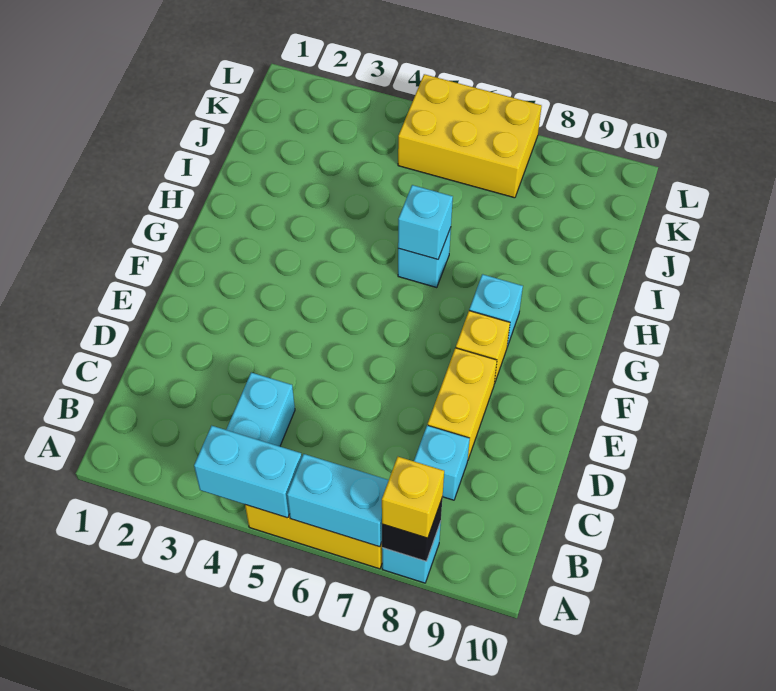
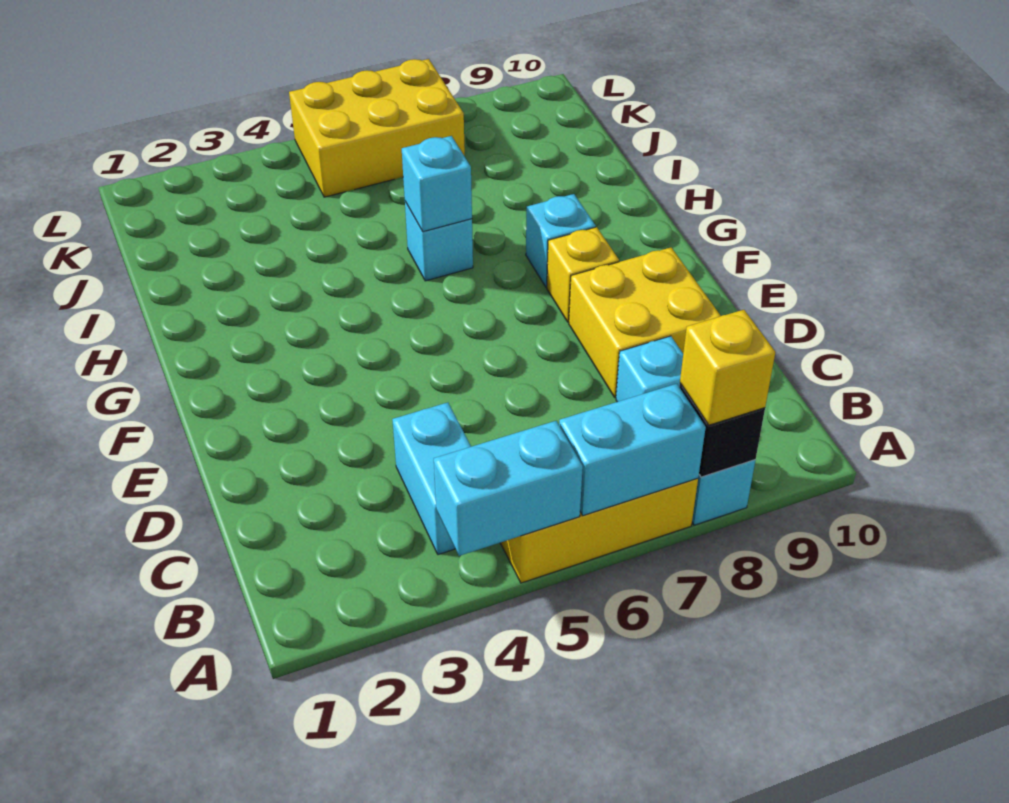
yellow 1x2 brick [428,348,497,459] -> yellow 2x2 brick [569,248,721,398]

